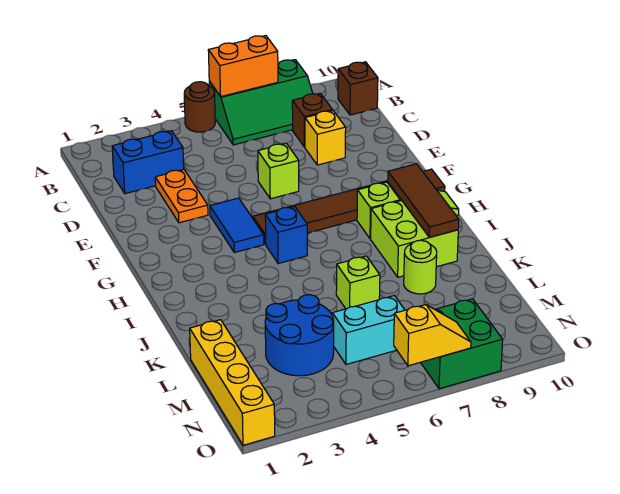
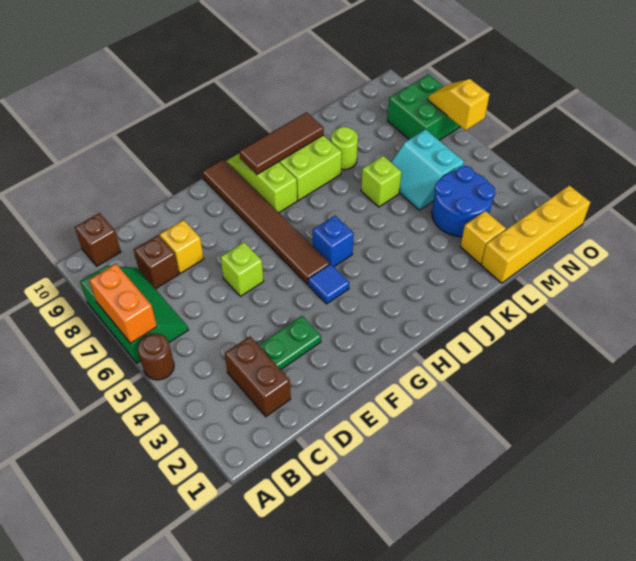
blue 1x2 brick [112,131,184,194] -> brown 1x2 brick [225,336,291,417]
orange 1x2 plate [155,170,208,223] -> green 1x2 plate [259,316,321,370]
blue 1x2 tile [210,198,264,253] -> blue 1x1 tile [308,264,349,304]
none -> yellow 1x1 brick [460,211,506,264]

